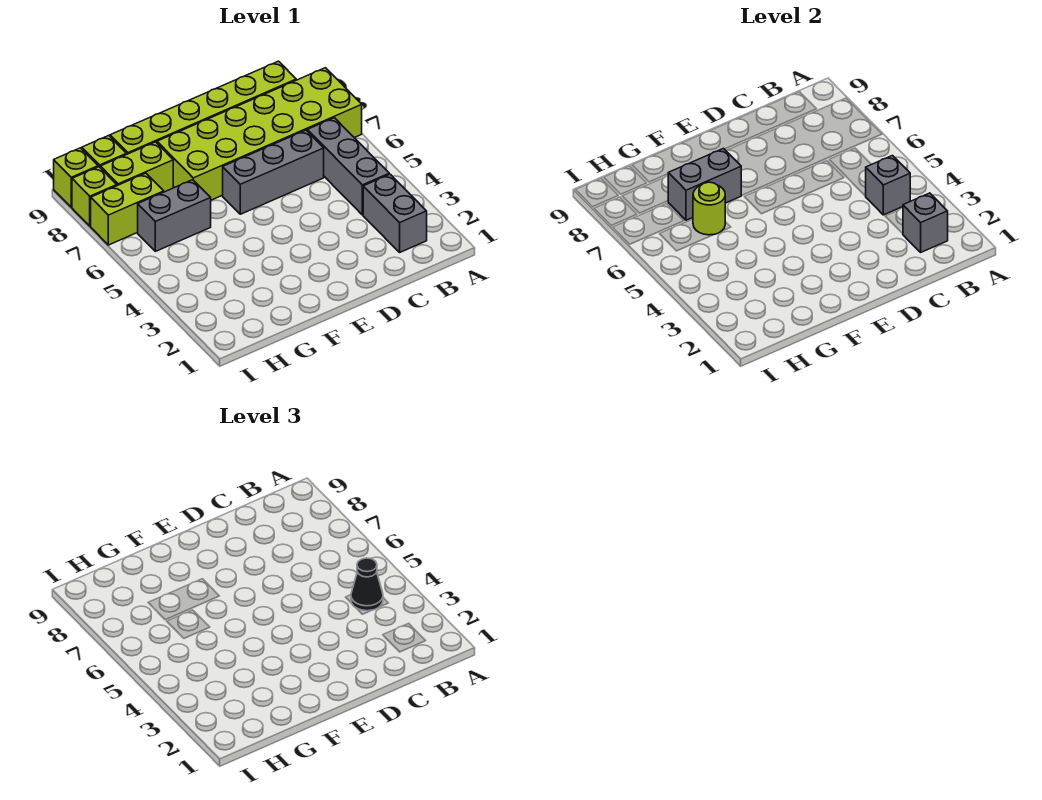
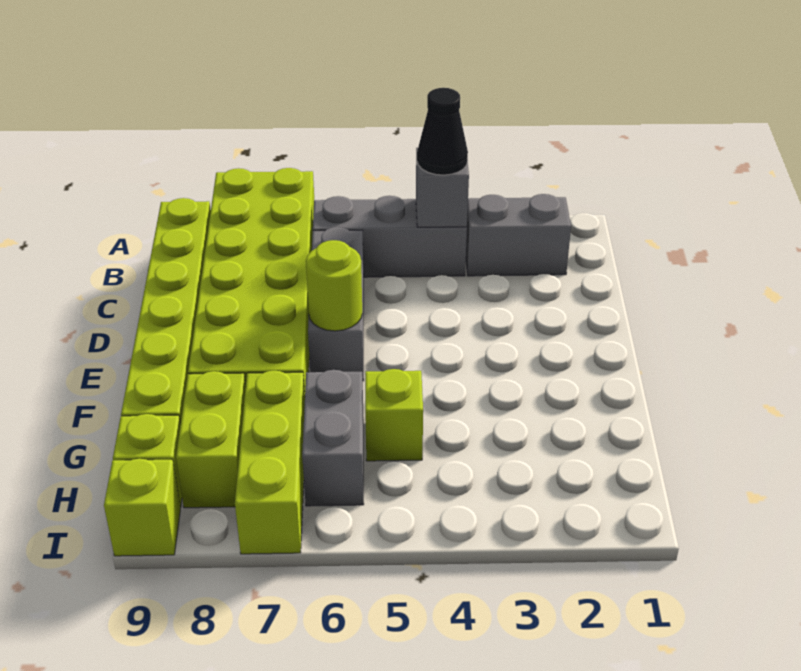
grey 1x1 brick [903,193,948,252] -> none
grey 1x2 brick [668,149,741,220] -> none
lime 1x1 round brick [693,182,725,235] -> lime 1x1 round brick moved to [306,240,362,331]
lime 1x2 brick [91,173,164,245] -> lime 1x3 brick [235,371,305,554]
lime 1x1 brick [72,167,117,226] -> lime 1x1 brick moved to [365,369,423,461]

